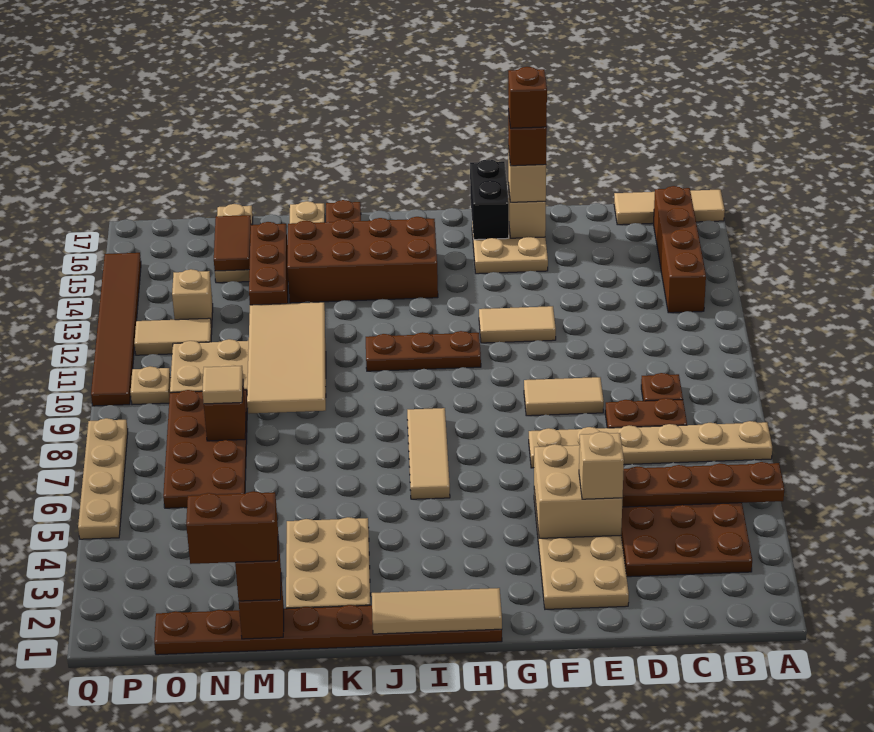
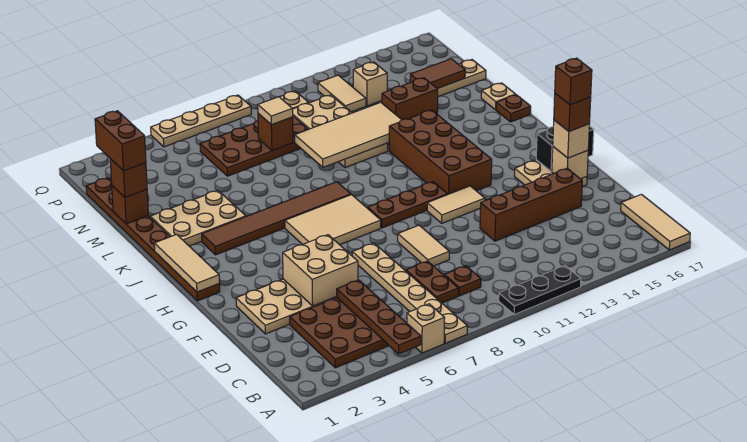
none -> black 1x3 plate [499,266,581,315]
brown 1x4 brick [654,186,706,313] -> brown 1x4 brick moved to [480,168,582,241]
tan 1x1 brick [579,432,624,499] -> tan 1x1 brick moved to [407,304,445,353]
tan 1x2 tile [479,306,556,343] -> tan 1x2 tile turned to [427,186,485,223]
brown 1x3 plate [366,331,481,371] -> brown 1x3 plate turned to [368,182,448,228]
tan 1x3 tile [407,408,450,499] -> tan 2x3 tile [285,195,381,245]
brown 2x4 brick [287,217,438,303] -> brown 2x4 brick moved to [389,110,492,194]
brown 1x3 brick [249,222,288,305] -> brown 1x2 brick [382,78,438,120]
brown 1x6 tile [91,253,141,406] -> brown 1x6 tile moved to [202,182,351,255]

